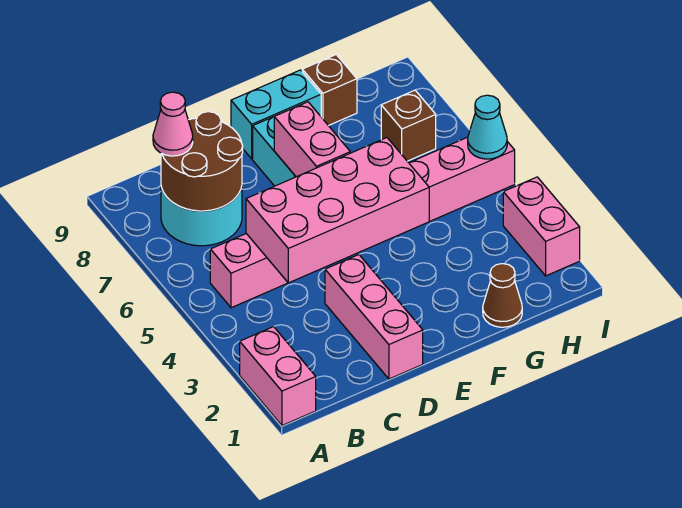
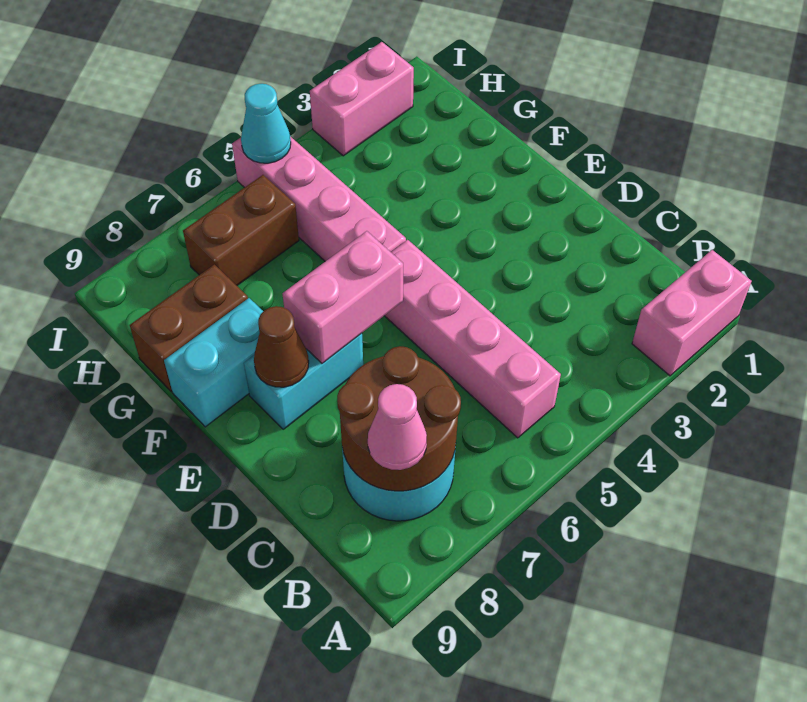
pink 2x4 brick [246,138,429,283] -> none
pink 1x3 brick [325,255,423,379] -> none
cyan 1x2 brick [231,70,321,159] -> cyan 1x2 brick turned to [164,298,263,427]
brown 1x1 cone [483,264,522,327] -> brown 1x1 cone moved to [254,306,309,387]
brown 1x1 brick [302,55,357,126] -> brown 1x2 brick [130,265,248,392]
brown 1x1 brick [381,90,436,161] -> brown 1x2 brick [183,175,299,285]

